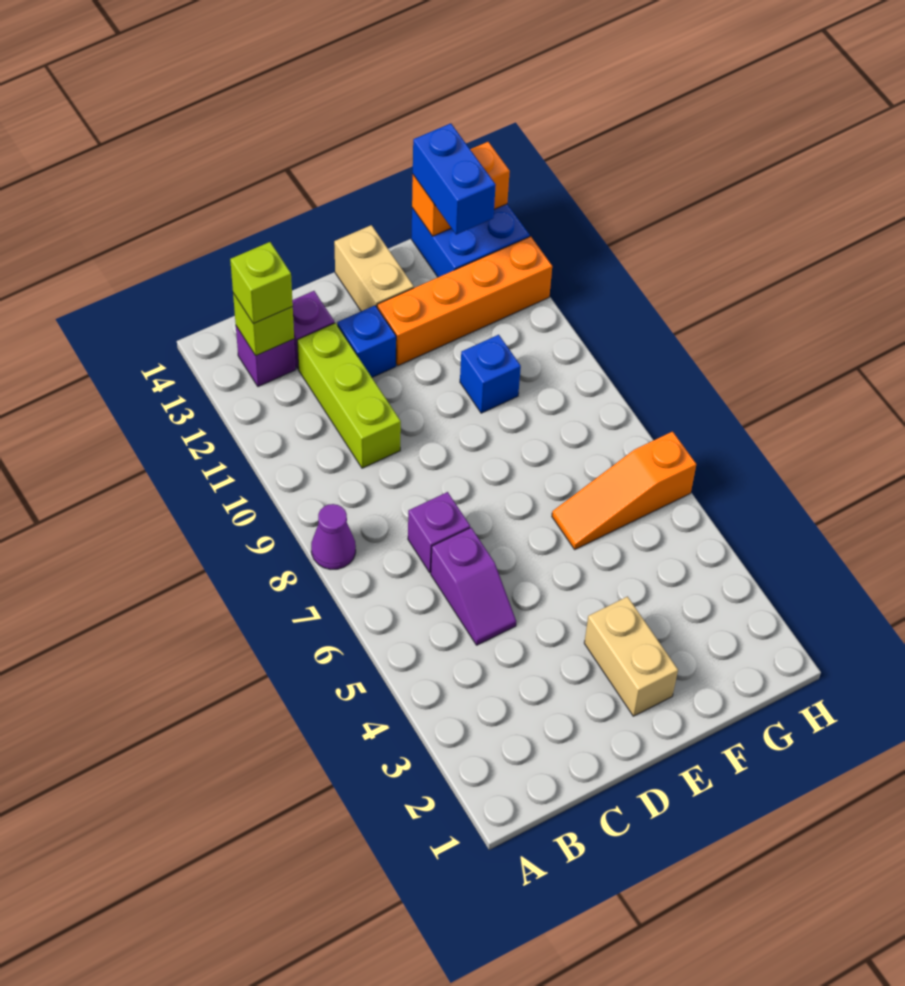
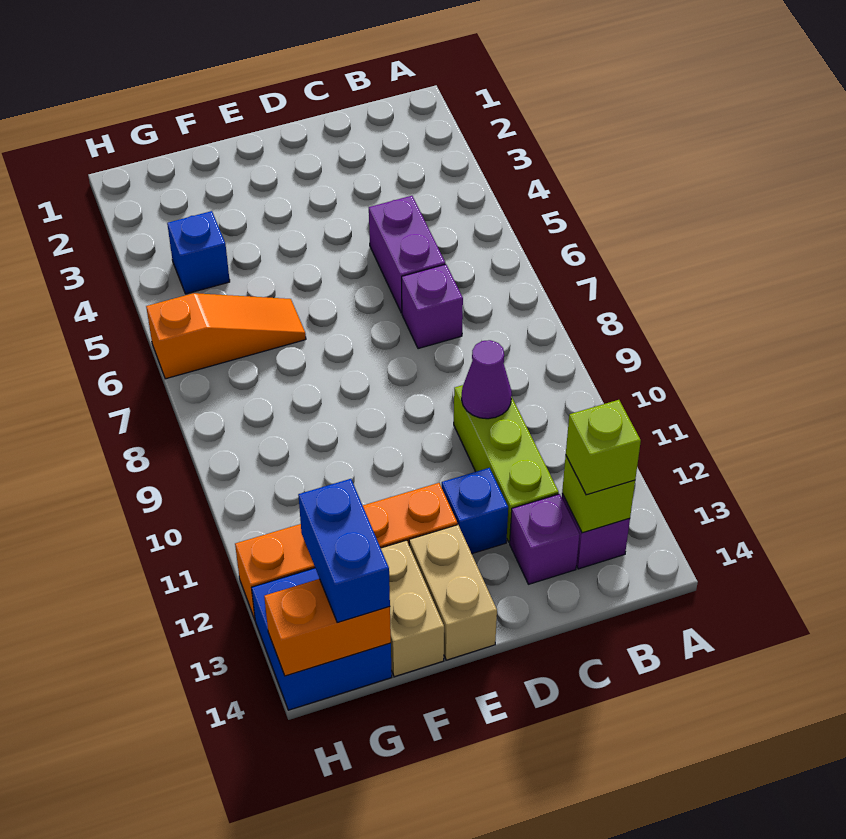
purple 1x1 cone [311,504,356,569] -> purple 1x1 cone moved to [462,340,512,419]
purple 1x2 slope [431,528,516,645] -> purple 1x2 brick [369,196,445,313]
tan 1x2 brick [584,597,678,716] -> tan 1x2 brick moved to [381,540,444,677]
blue 1x1 brick [460,335,521,413] -> blue 1x1 brick moved to [167,211,230,294]

